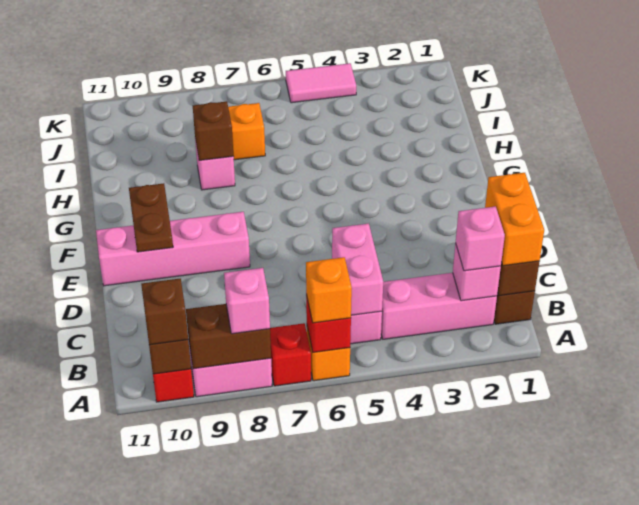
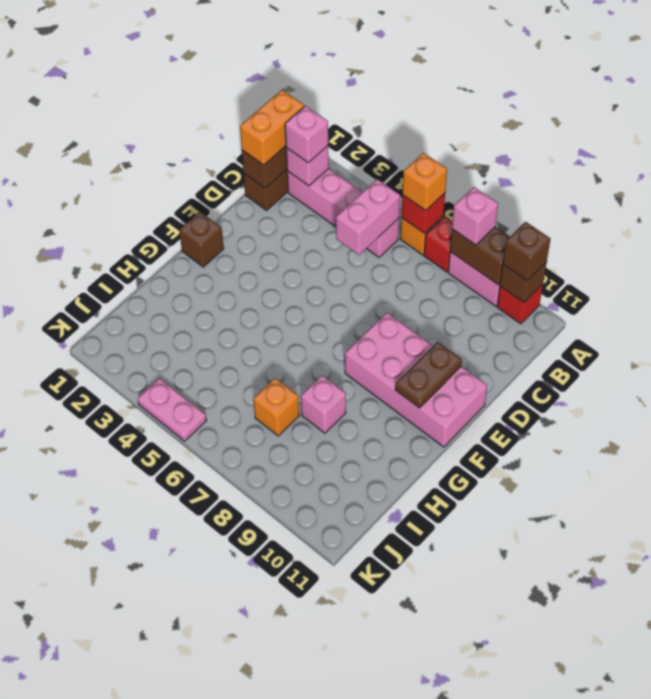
pink 1x4 brick [96,212,250,286] -> pink 2x4 brick [345,313,487,447]
brown 1x1 brick [193,101,233,161] -> brown 1x1 brick moved to [179,212,224,267]
pink 1x2 tile [286,63,356,103] -> pink 1x2 plate [138,378,206,441]

